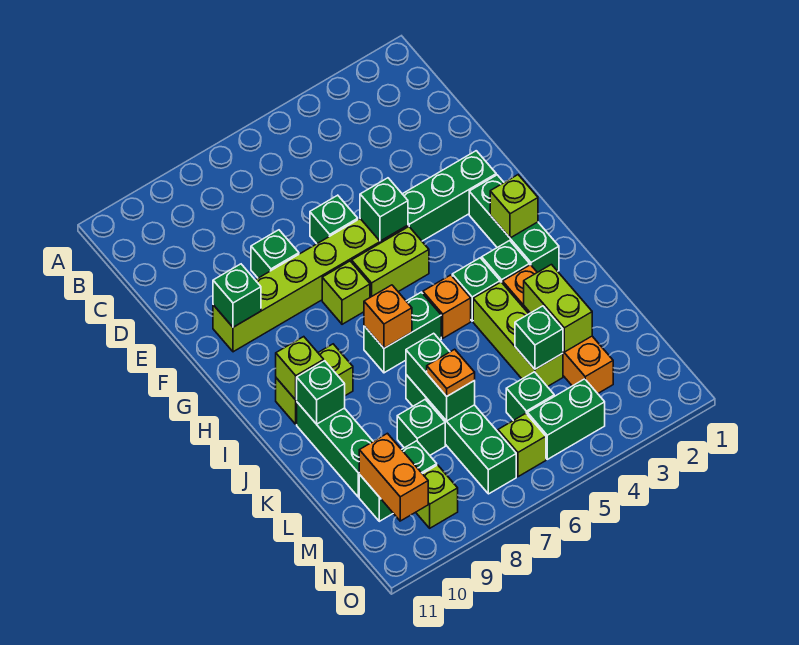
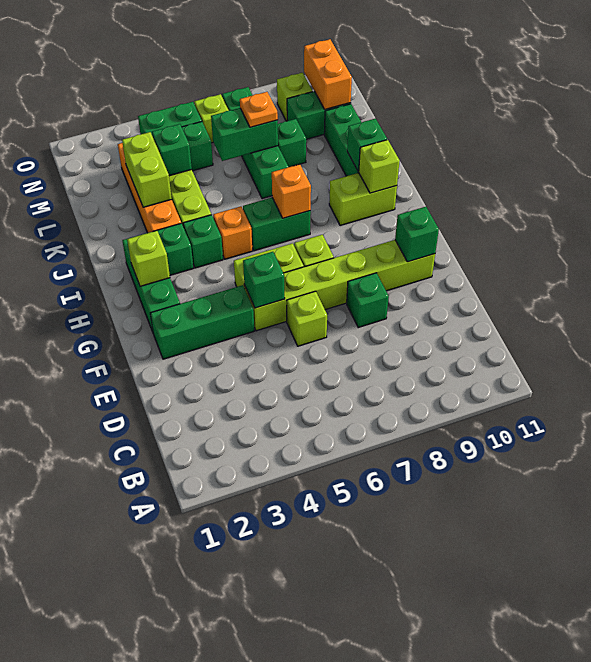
green 1x1 brick [310,195,358,244] -> lime 1x1 brick [287,291,327,346]
green 1x2 brick [406,333,475,421] -> green 1x2 brick turned to [211,108,278,161]

